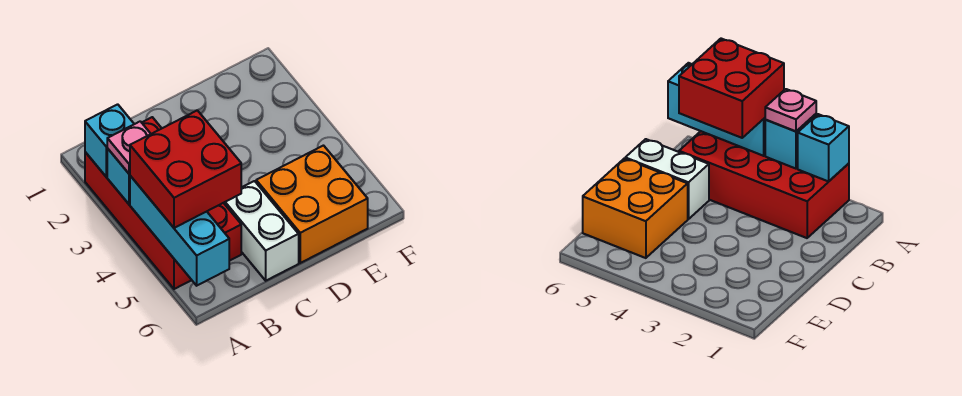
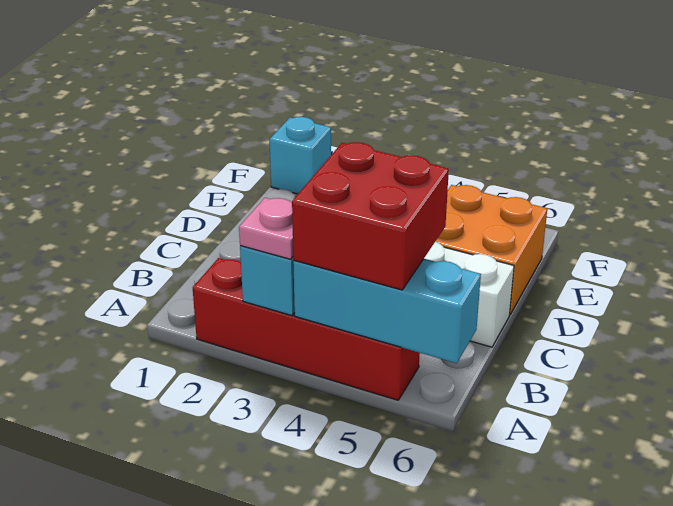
red 2x4 brick [85,117,241,289] -> red 1x4 brick [193,258,420,400]
cyan 1x1 brick [85,104,134,177] -> cyan 1x1 brick moved to [270,117,331,194]

